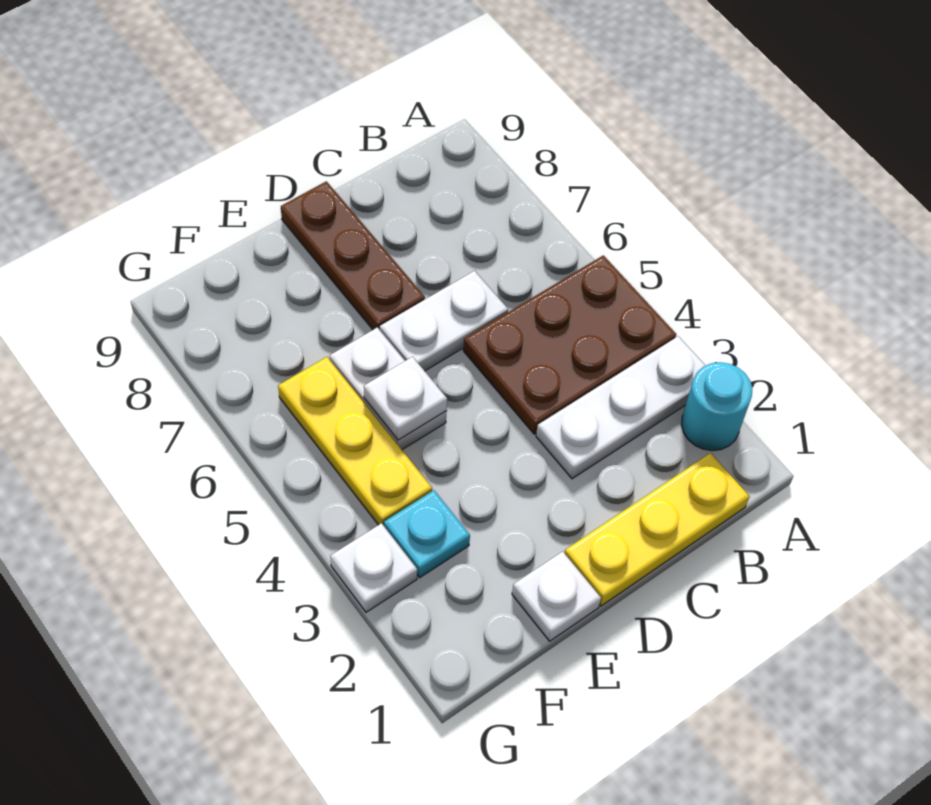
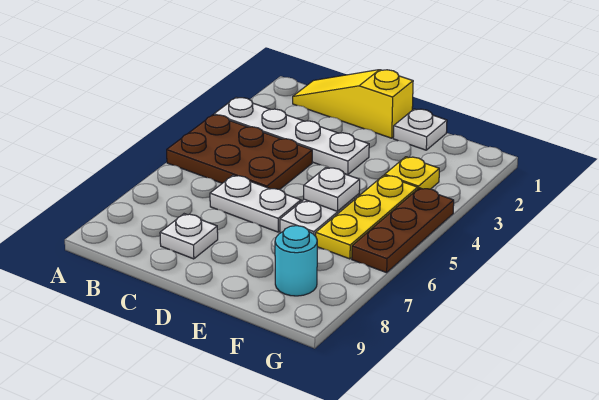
cyan 1x1 round brick [681,362,752,451] -> cyan 1x1 round brick moved to [275,226,317,296]
white 1x3 plate [536,336,706,479] -> white 1x4 plate [214,97,369,175]
yellow 1x3 plate [565,453,750,606] -> yellow 1x3 slope [293,70,413,138]
brown 1x3 plate [281,181,425,330] -> brown 1x3 plate moved to [352,188,454,273]
cyan 1x1 plate [384,490,470,578] -> yellow 1x1 plate [385,157,439,189]
white 1x1 plate [330,523,417,612] -> white 1x1 plate moved to [160,214,218,259]

